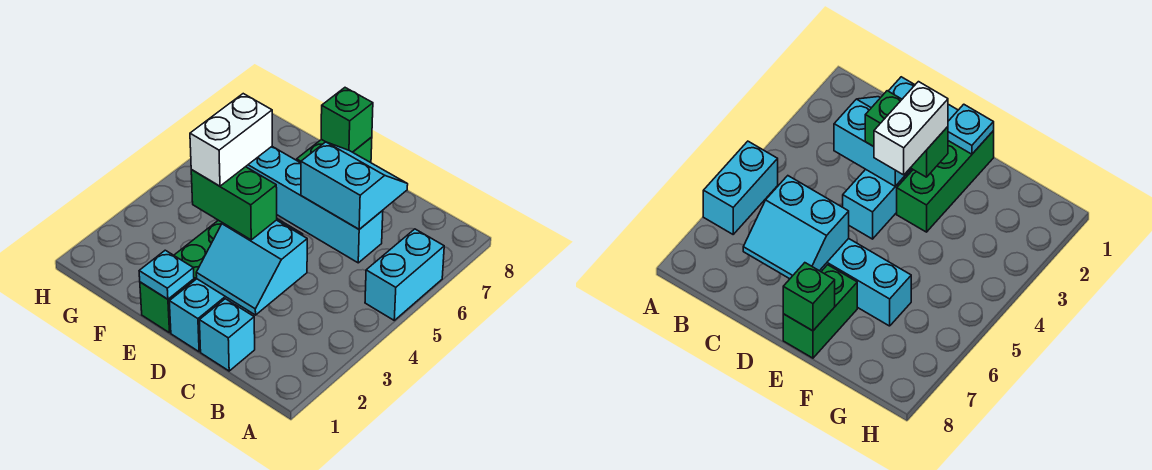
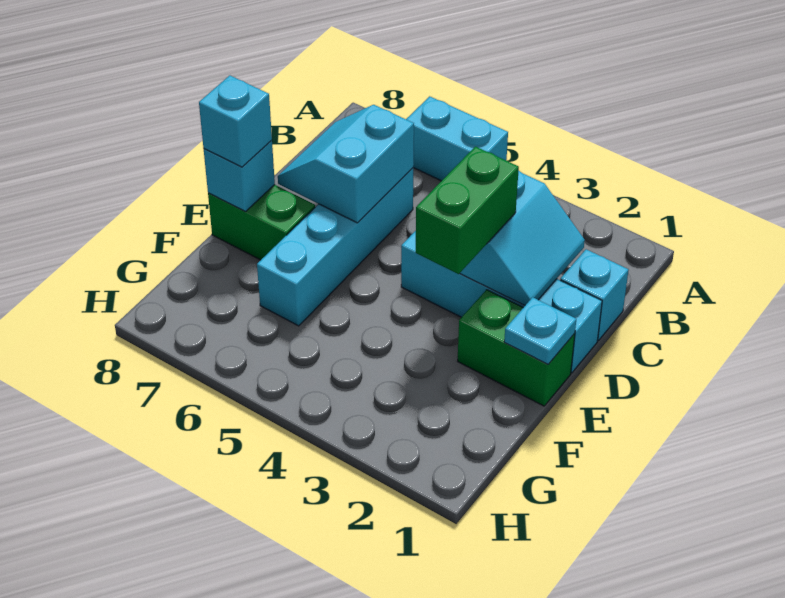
green 1x3 brick [140,220,222,333] -> green 1x2 brick [458,290,575,406]
white 1x2 brick [190,94,272,186] -> none
green 1x1 brick [321,88,373,152] -> cyan 1x1 brick [204,140,275,211]
none -> cyan 1x1 brick [199,75,272,167]

